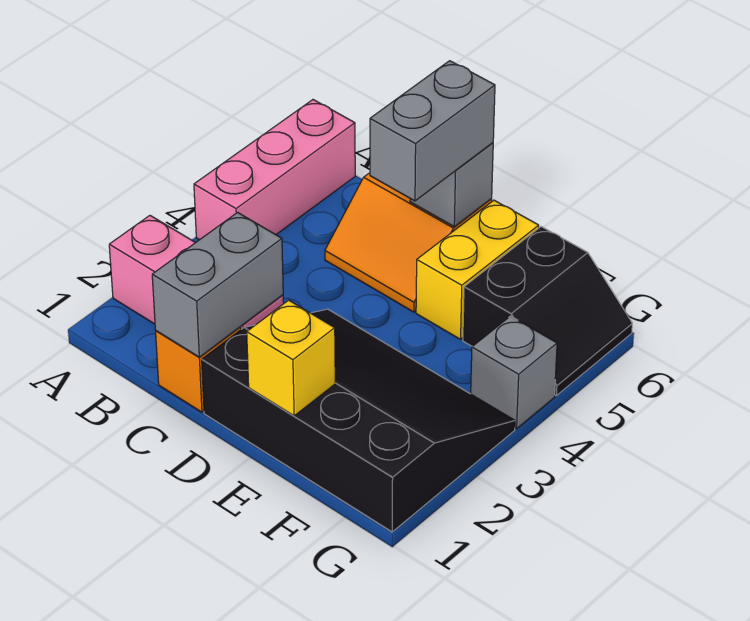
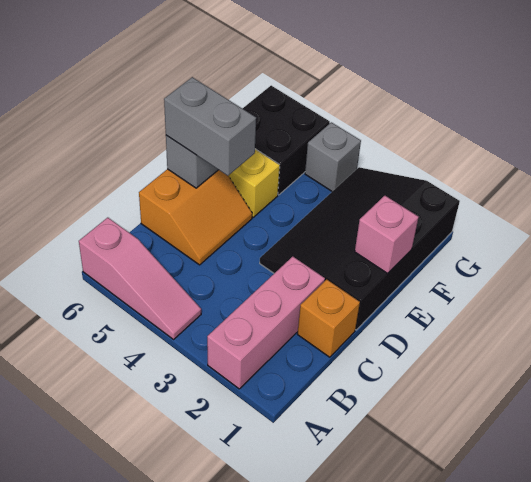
pink 1x3 brick [194,100,355,240] -> pink 1x3 slope [79,218,201,339]
grey 1x2 brick [152,212,283,357] -> none
yellow 1x1 brick [247,300,335,416] -> pink 1x1 brick [355,196,419,273]
black 2x2 slope [463,227,632,396] -> black 2x2 brick [242,86,330,195]

